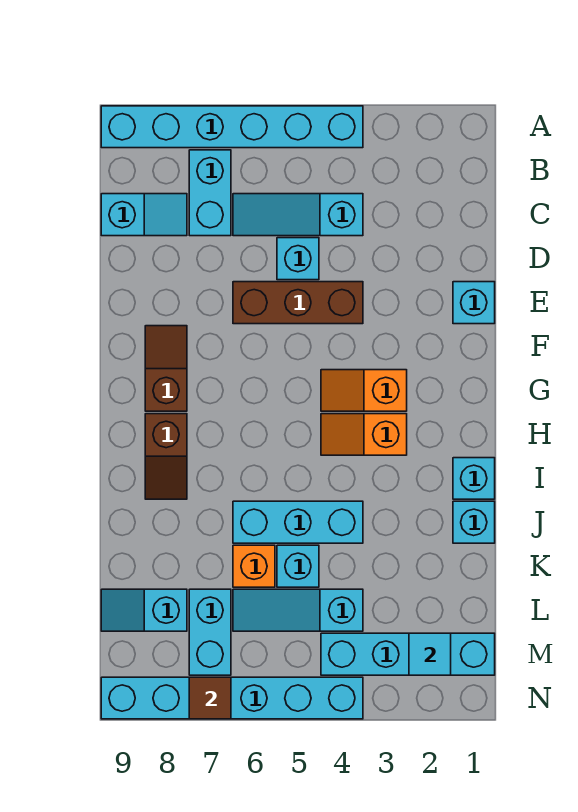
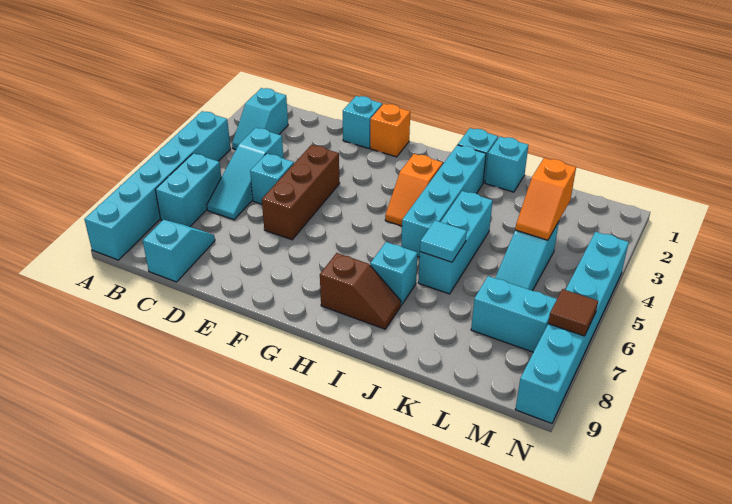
cyan 1x2 brick [189,150,231,236] -> cyan 1x2 brick turned to [155,153,221,226]
brown 1x2 slope [145,326,187,411] -> none
orange 1x2 slope [321,370,407,411] -> orange 1x2 slope moved to [515,158,576,240]
cyan 1x1 brick [277,545,319,587] -> cyan 1x1 brick moved to [370,242,417,305]
orange 1x1 brick [233,545,275,587] -> orange 1x1 brick moved to [370,104,410,157]
cyan 1x2 slope [101,589,187,631] -> cyan 1x2 slope moved to [232,88,288,150]
cyan 1x4 brick [321,633,495,675] -> cyan 1x4 brick moved to [401,145,486,257]
cyan 1x1 tile [409,633,451,675] -> cyan 1x1 tile moved to [420,221,467,262]

